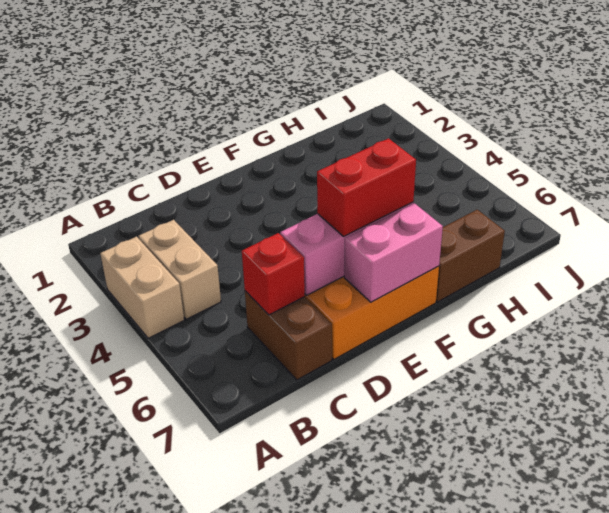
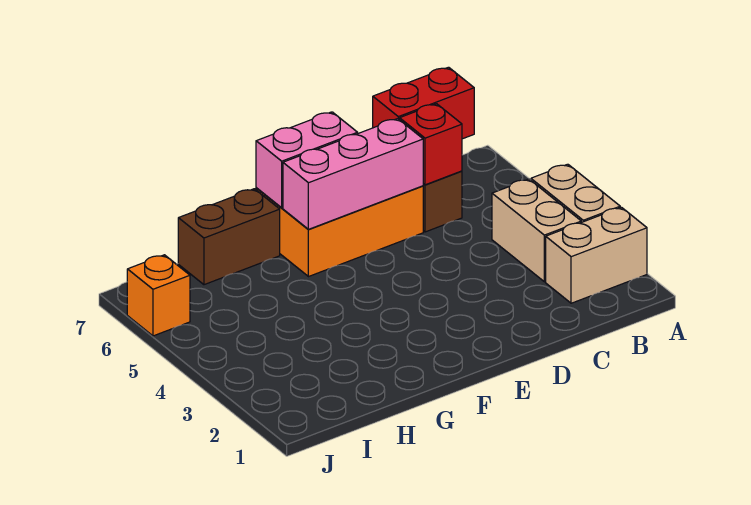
none -> tan 1x2 brick [546,207,647,303]
red 1x2 brick [317,138,416,237] -> red 1x2 brick moved to [373,67,474,139]
none -> orange 1x1 brick [127,255,190,336]

